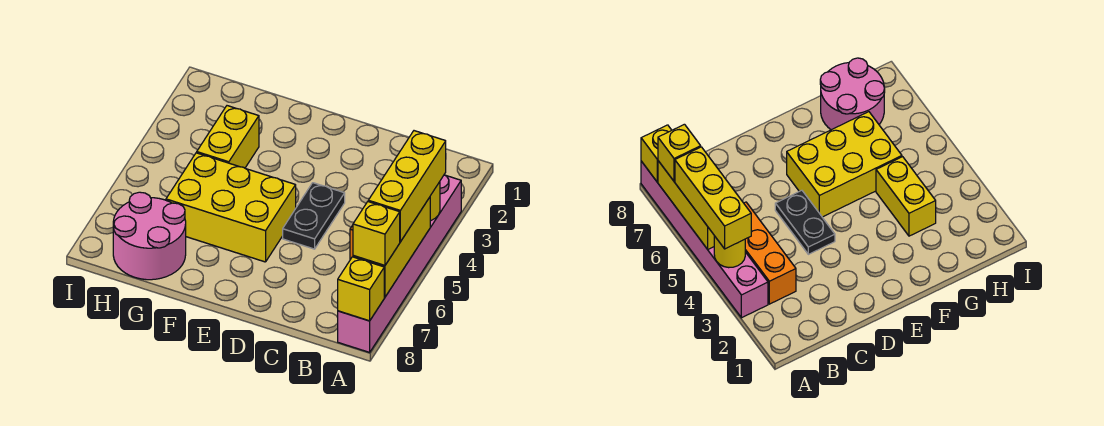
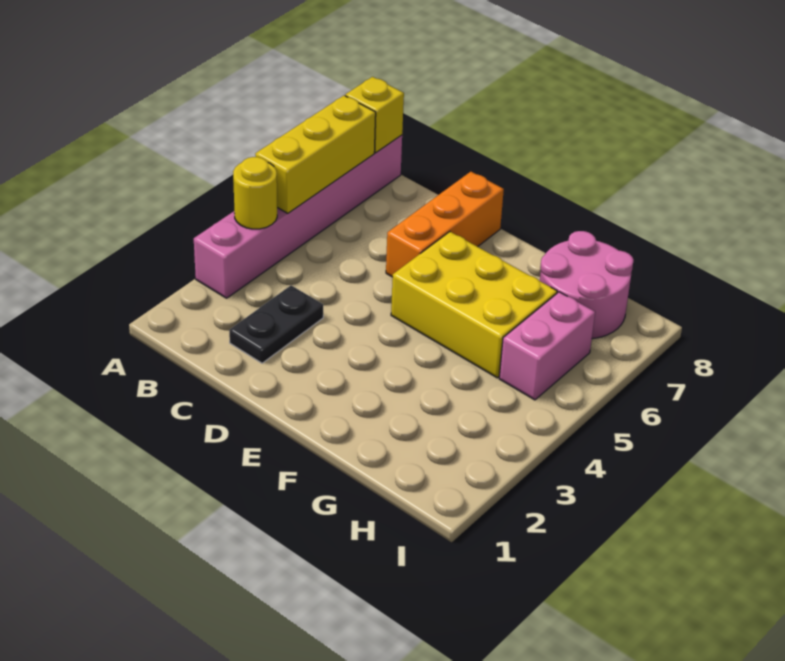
yellow 1x3 brick [368,131,446,242] -> none
yellow 1x1 brick [353,202,400,265] -> none
orange 1x3 brick [744,202,796,304] -> orange 1x3 brick moved to [386,172,504,277]
black 1x2 plate [283,183,345,249] -> black 1x2 plate moved to [229,285,323,363]
yellow 1x2 brick [197,106,259,168] -> none
none -> pink 1x2 brick [499,292,595,400]

